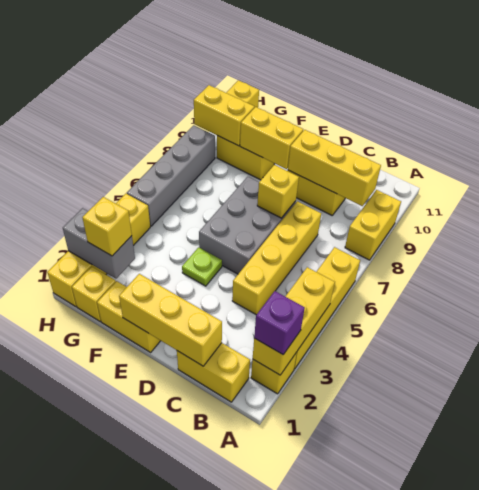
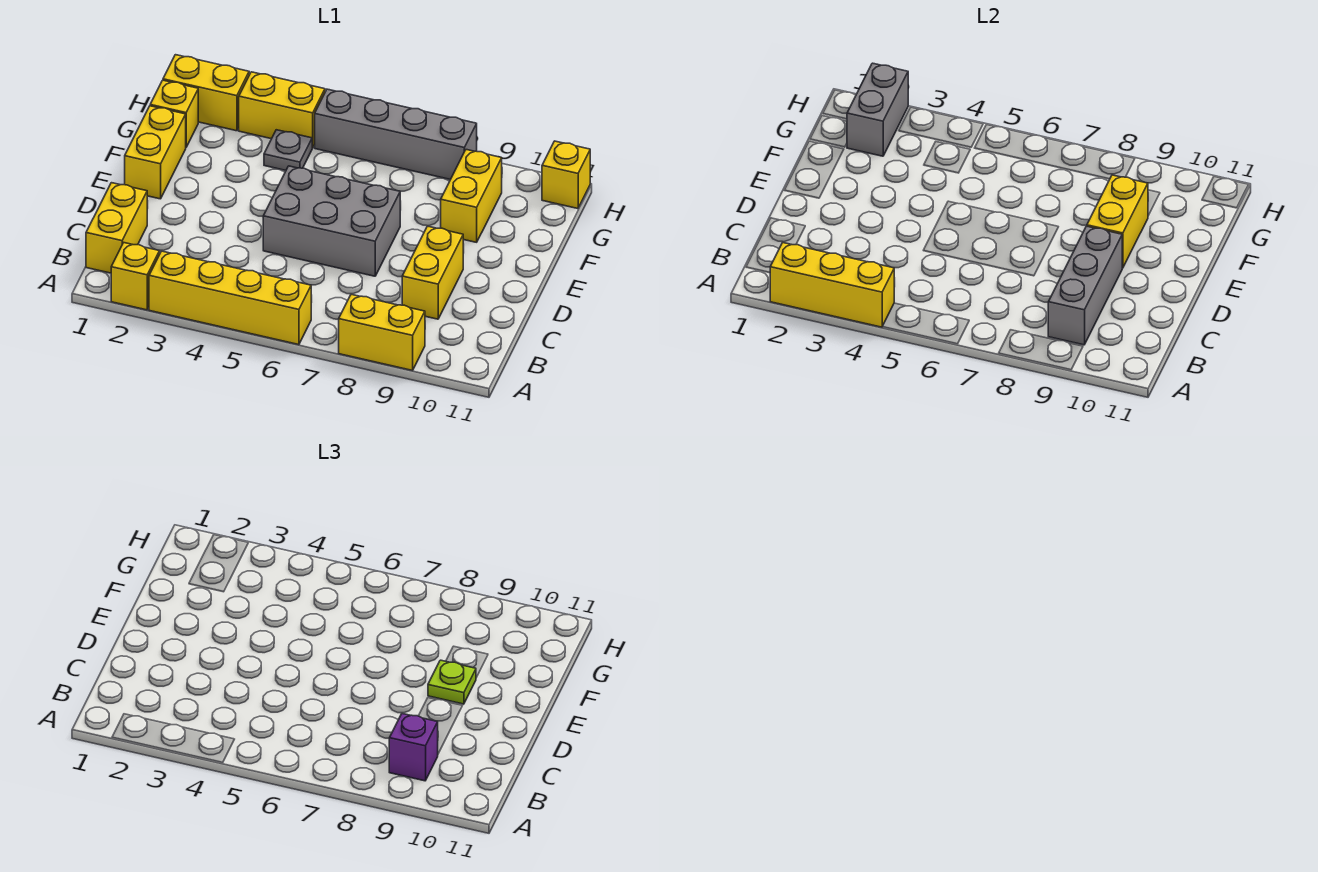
purple 1x1 brick [254,291,305,354] -> purple 1x1 brick moved to [389,714,438,781]
yellow 1x3 brick [288,130,381,206] -> grey 1x3 brick [1048,226,1122,345]
yellow 1x3 brick [119,274,222,366] -> none
yellow 1x4 brick [232,201,321,315] -> none
yellow 1x1 brick [257,165,299,218] -> none
lime 1x1 plate [182,247,222,286] -> lime 1x1 plate moved to [428,660,476,704]
yellow 1x1 brick [82,197,132,256] -> none
none -> grey 1x1 plate [264,130,312,170]
yellow 1x2 brick [194,85,254,146] -> none

